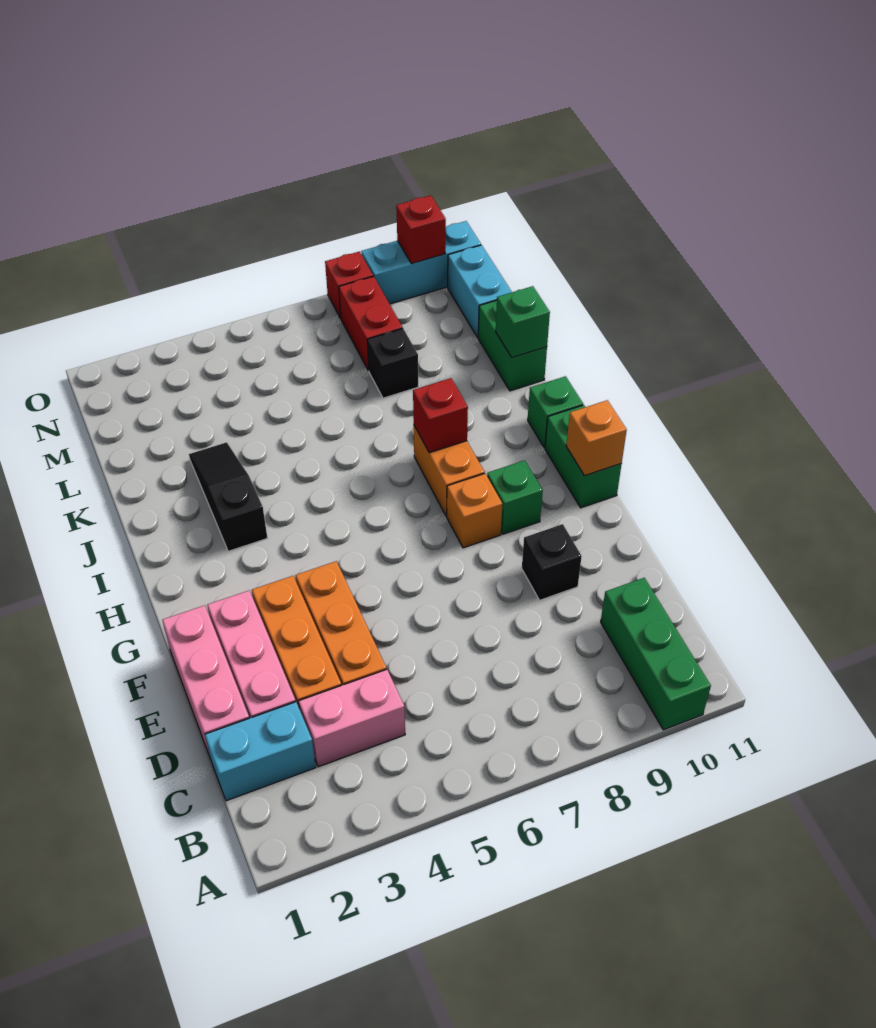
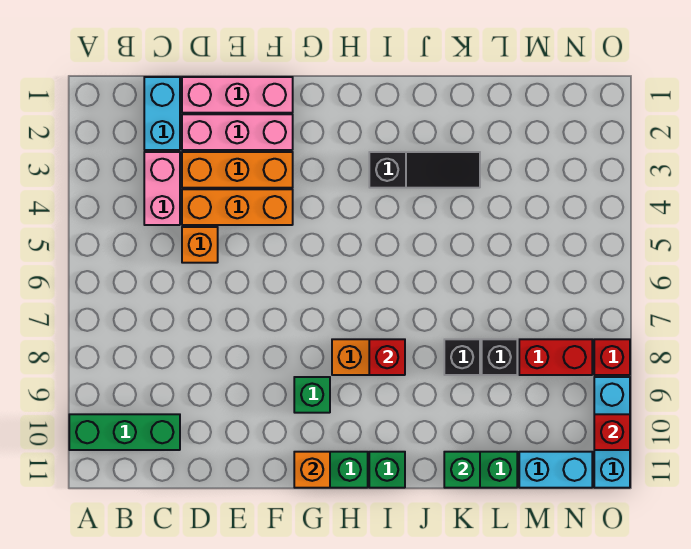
black 1x1 brick [522,524,582,600] -> black 1x1 brick moved to [444,339,480,375]
orange 1x1 brick [447,473,502,548] -> orange 1x1 brick moved to [182,227,218,263]

